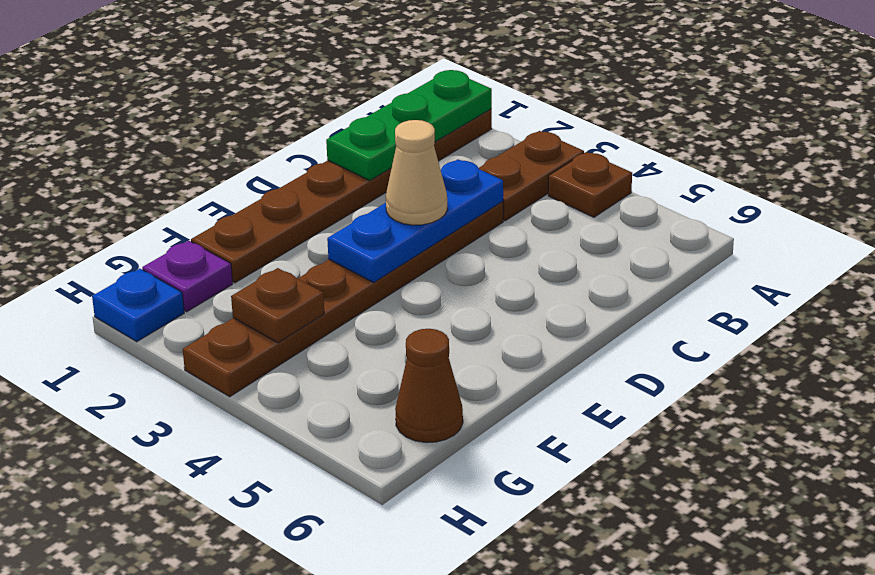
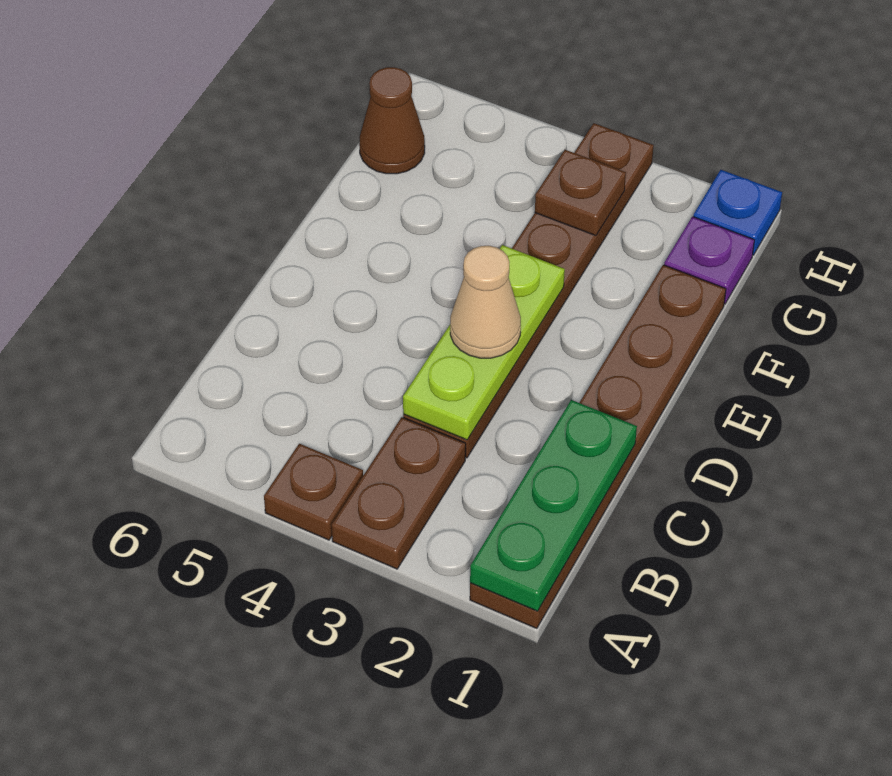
blue 1x3 plate [327,159,503,283] -> lime 1x3 plate [403,245,565,440]

